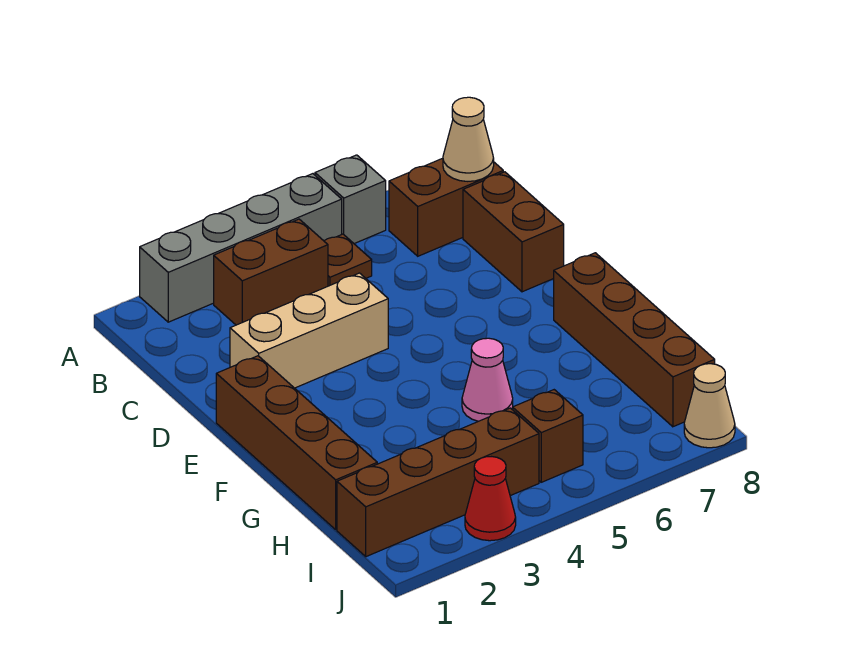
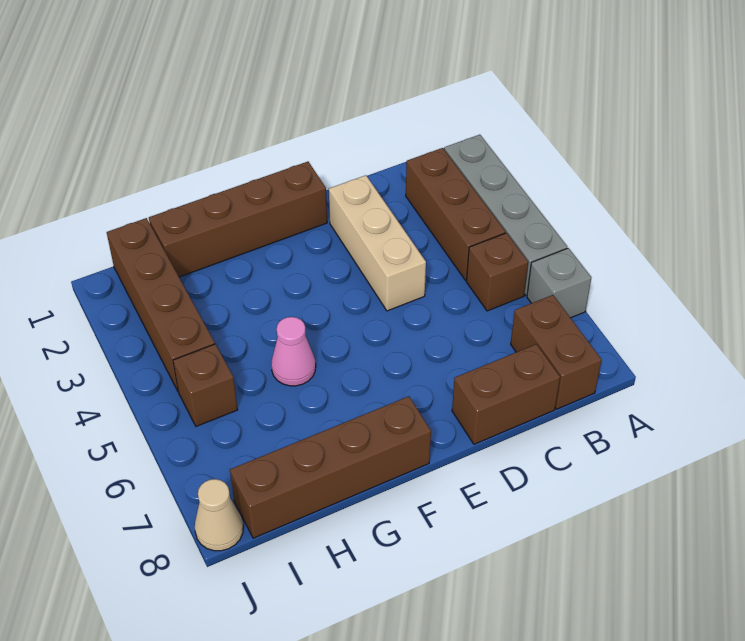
brown 1x2 brick [214,219,328,325] -> brown 1x3 brick [406,148,505,280]
brown 1x1 plate [324,234,372,286] -> brown 1x1 brick [466,233,528,311]
tan 1x1 cone [443,97,494,181] -> none
red 1x1 cone [465,457,516,541] -> none

